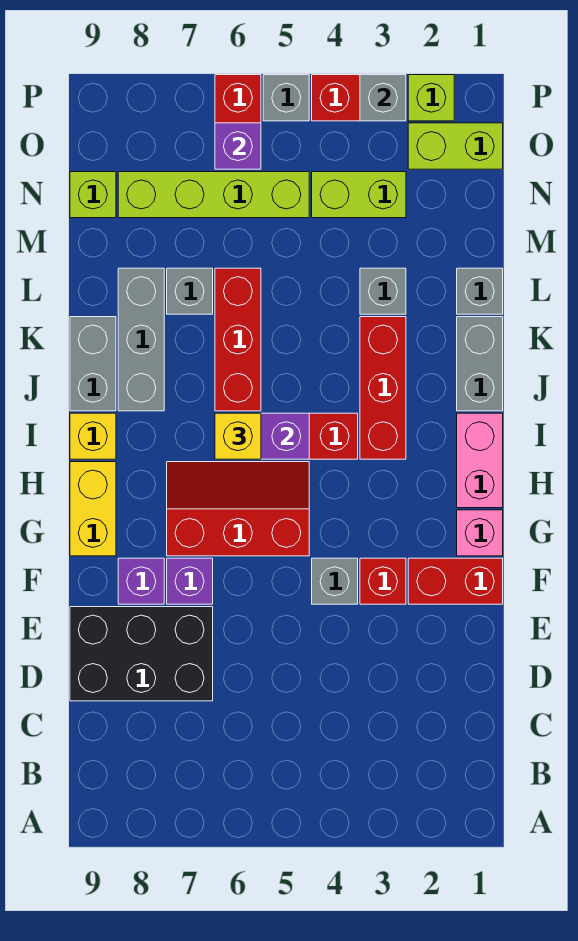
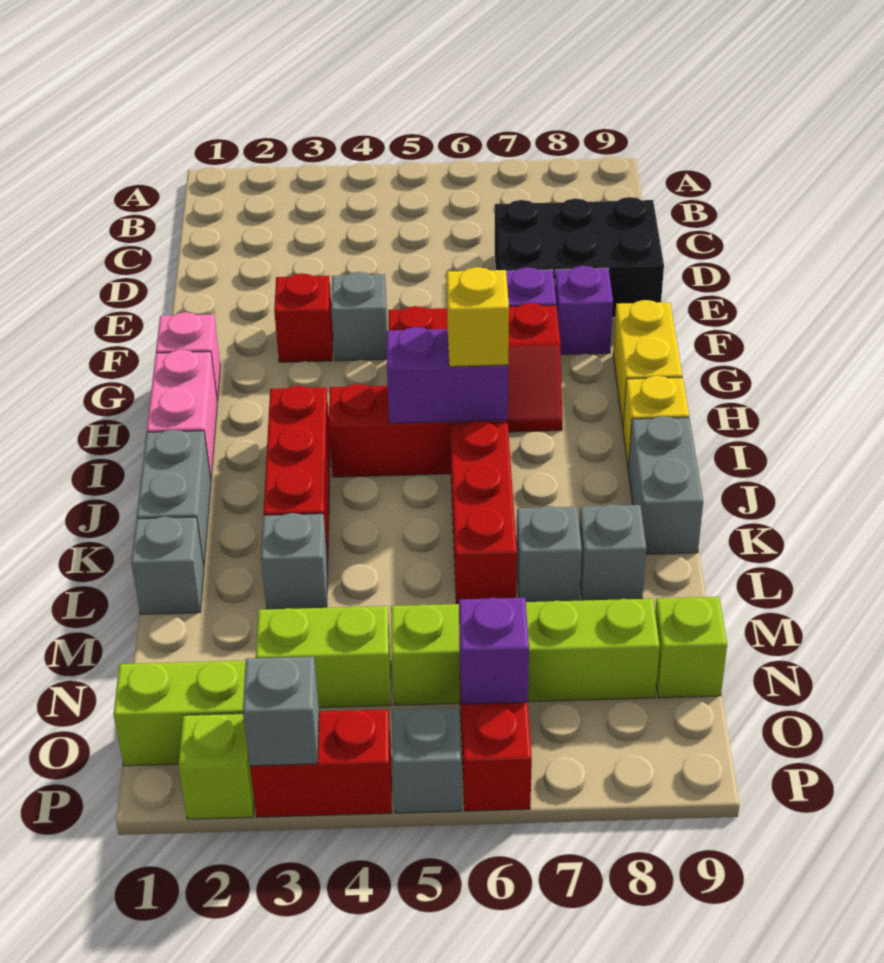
red 1x2 brick [408,558,503,604] -> none
grey 1x3 brick [118,268,164,411] -> grey 1x1 brick [579,504,646,601]

